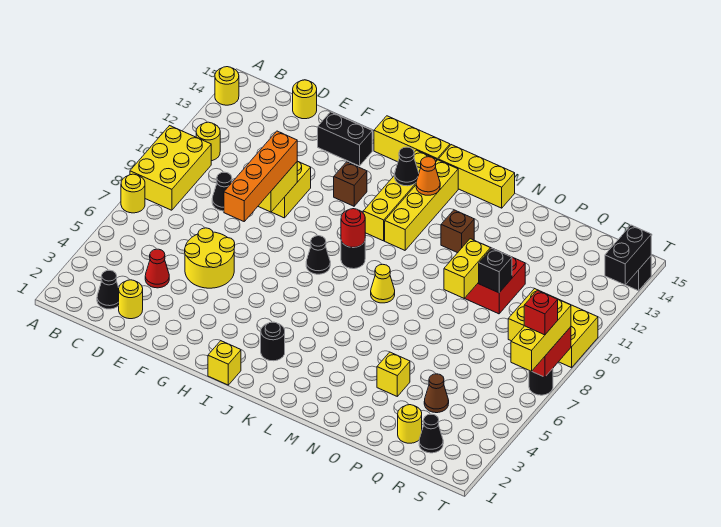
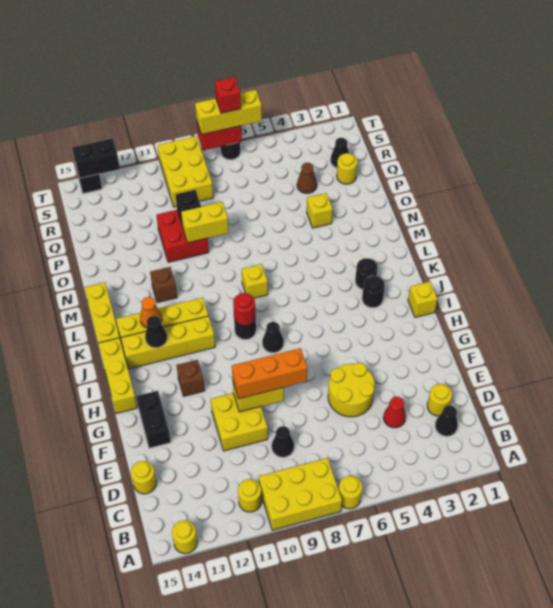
orange 1x4 brick [224,131,297,221] -> orange 1x3 brick [232,348,307,399]
none -> black 1x1 round brick [355,258,378,289]
yellow 1x1 cone [371,264,395,303] -> yellow 1x1 brick [242,264,268,298]

